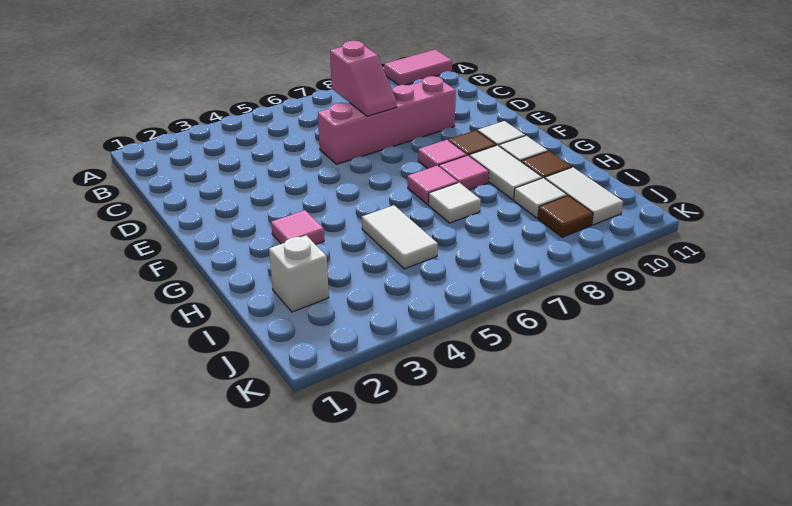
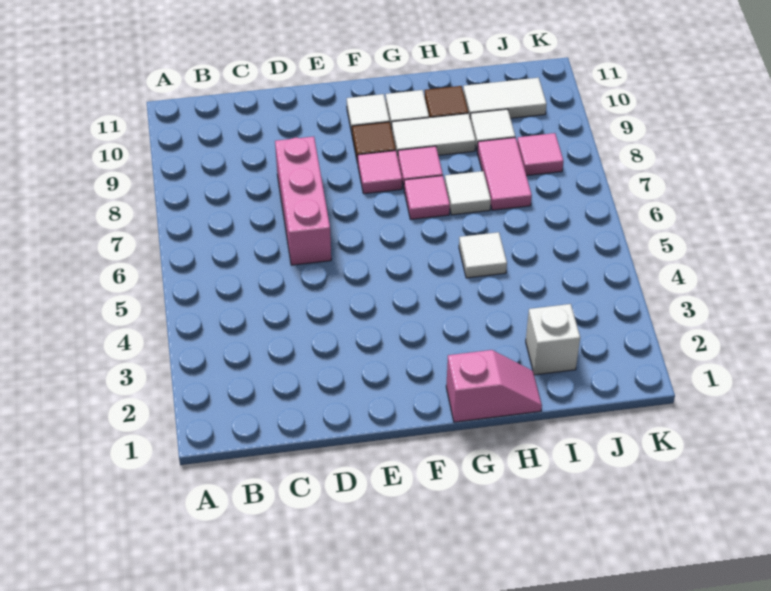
pink 1x2 tile [384,50,452,85] -> pink 1x2 tile moved to [477,137,532,210]
pink 1x2 slope [330,41,397,116] -> pink 1x2 slope moved to [446,350,542,422]
pink 1x4 brick [318,76,456,164] -> pink 1x3 brick [275,137,331,265]
pink 1x1 tile [271,210,324,245] -> pink 1x1 tile moved to [517,133,563,176]
white 1x2 tile [362,205,438,269] -> white 1x1 tile [459,232,507,278]
brown 1x1 tile [538,195,593,237] -> none

